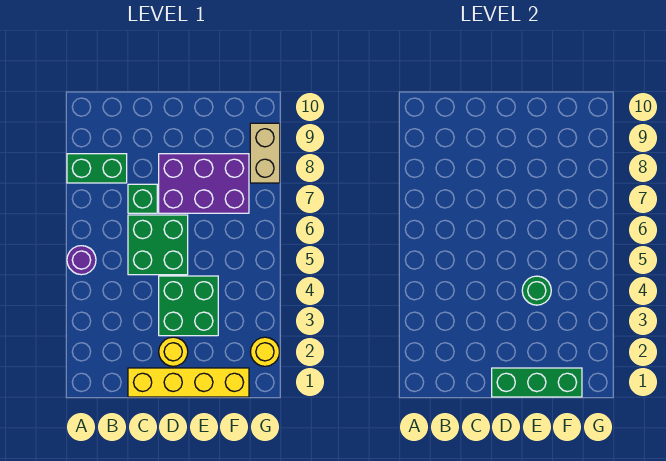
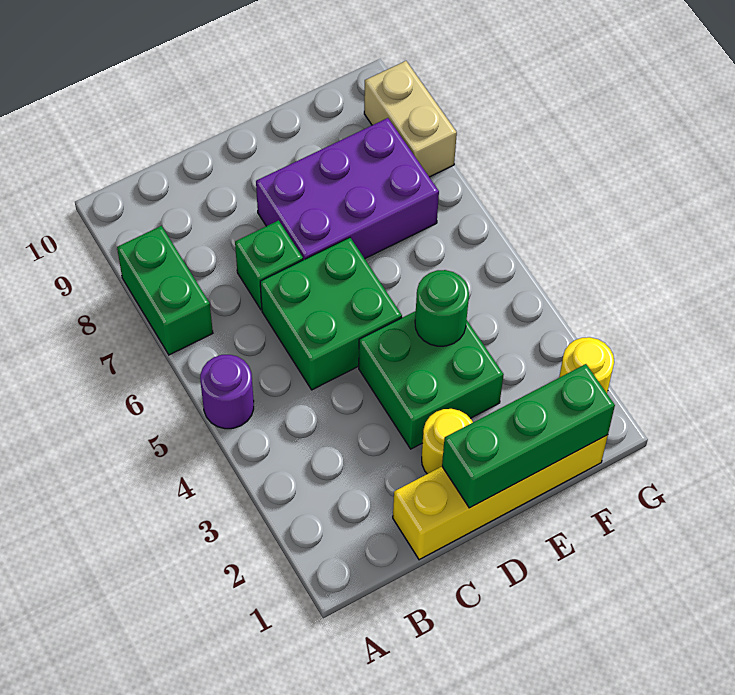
green 1x2 brick [67,154,127,183] -> green 1x2 brick turned to [117,226,213,355]

